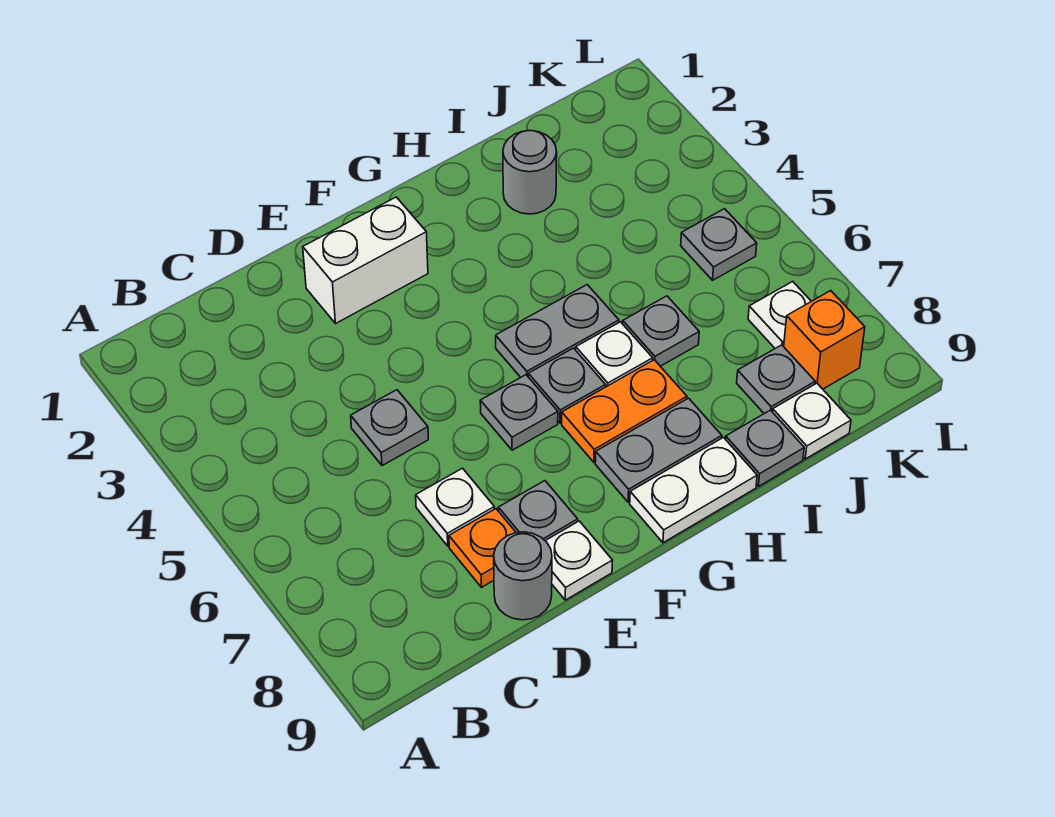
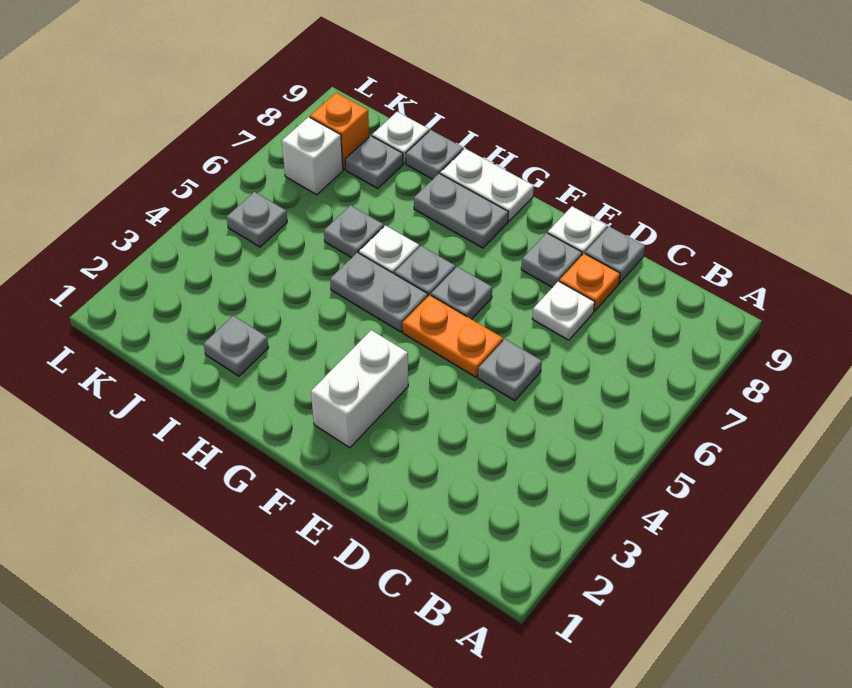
grey 1x1 round brick [494,532,552,620] -> grey 1x1 plate [585,226,645,283]
white 1x2 brick [303,197,428,323] -> white 1x2 brick turned to [311,330,408,448]
orange 1x2 plate [562,360,687,462] -> orange 1x2 plate moved to [403,295,503,377]
grey 1x1 round brick [503,131,557,214] -> grey 1x1 plate [204,316,268,376]
white 1x1 plate [748,281,811,348] -> white 1x1 brick [282,117,343,195]

